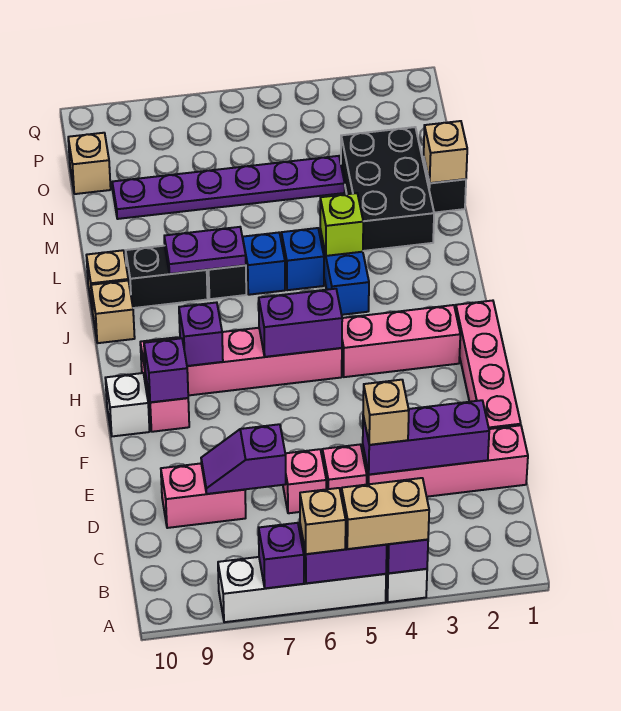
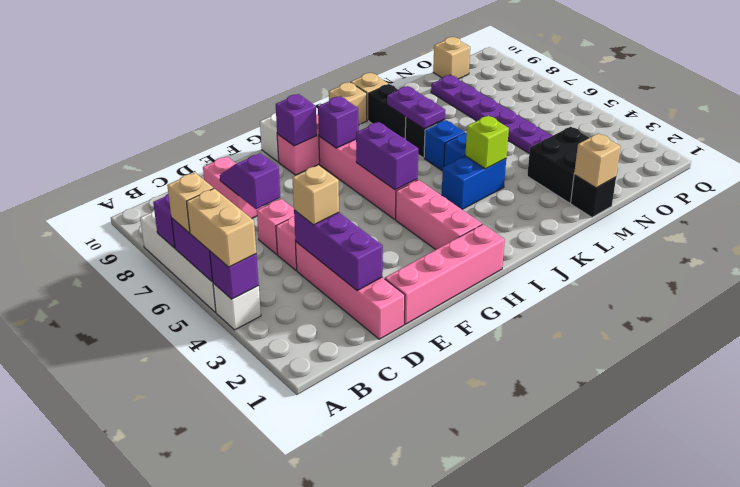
black 2x3 brick [341,127,434,251] -> black 2x2 brick [527,127,590,203]

